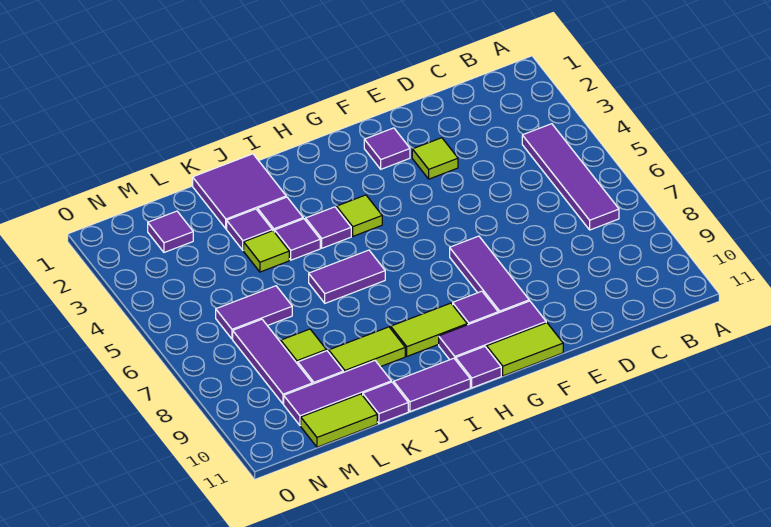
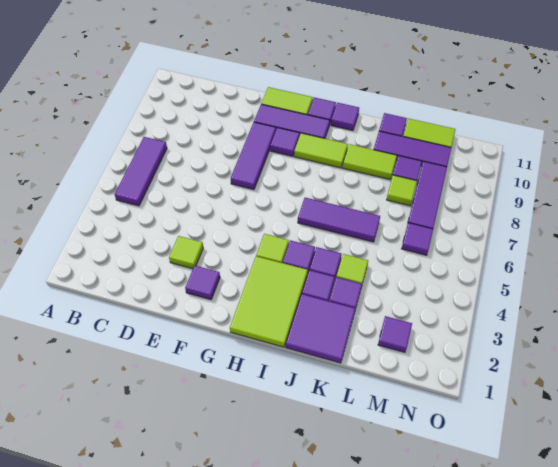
purple 1x4 tile [522,124,619,230] -> purple 1x3 tile [115,137,167,206]
none -> lime 2x3 tile [230,256,308,347]
purple 1x2 tile [309,250,385,303] -> purple 1x3 tile [298,198,380,242]
purple 1x2 tile [394,358,470,412] -> purple 1x1 tile [331,103,359,130]
purple 1x2 tile [216,286,292,339] -> purple 1x1 tile [402,223,433,255]

